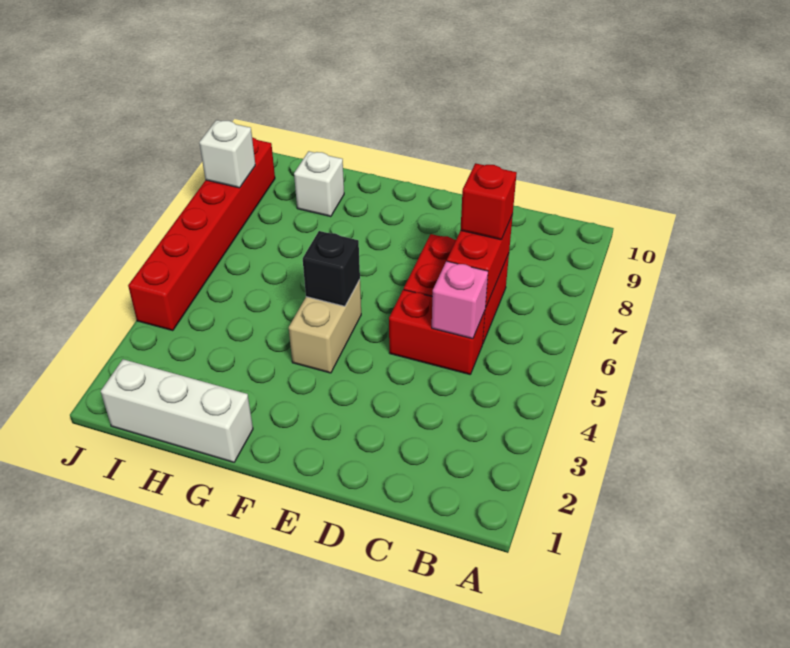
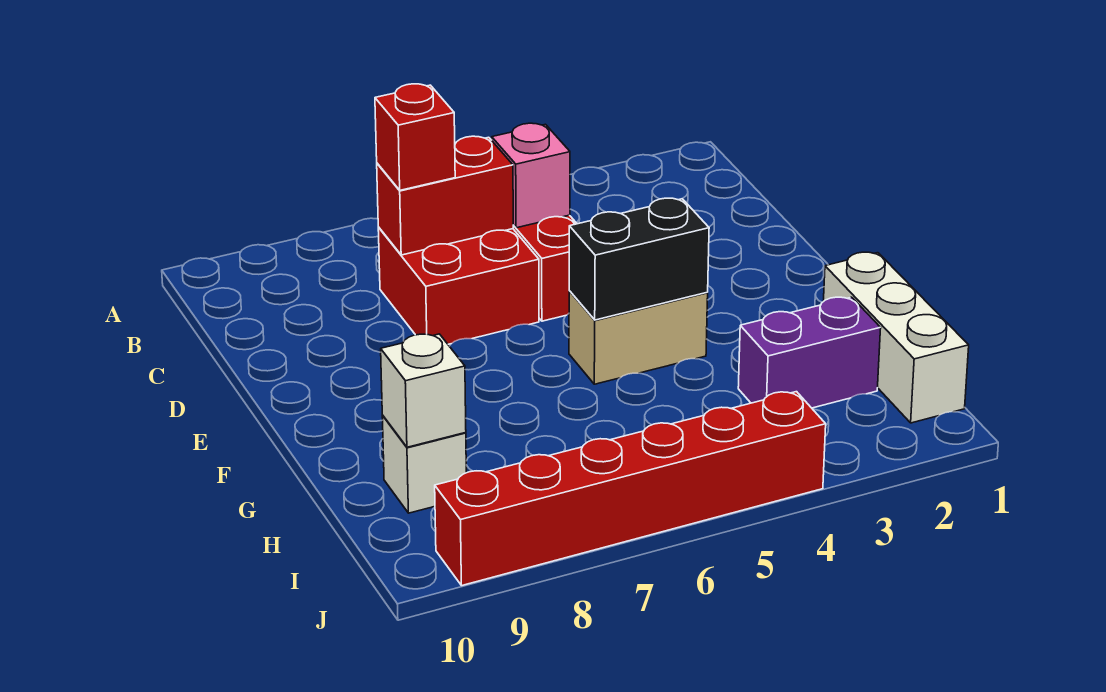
black 1x1 brick [303,231,360,306] -> black 1x2 brick [569,198,709,320]
none -> purple 1x2 brick [738,297,881,408]
white 1x1 brick [199,120,255,188] -> white 1x1 brick moved to [381,334,466,447]

